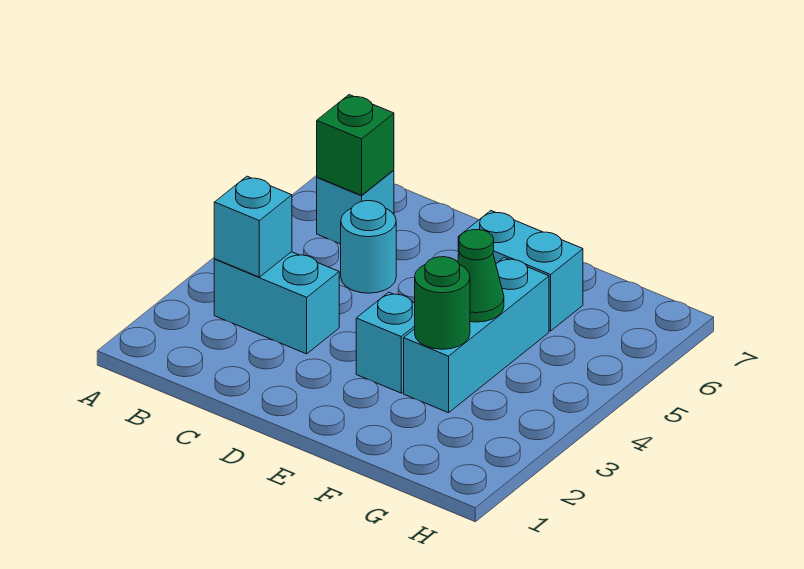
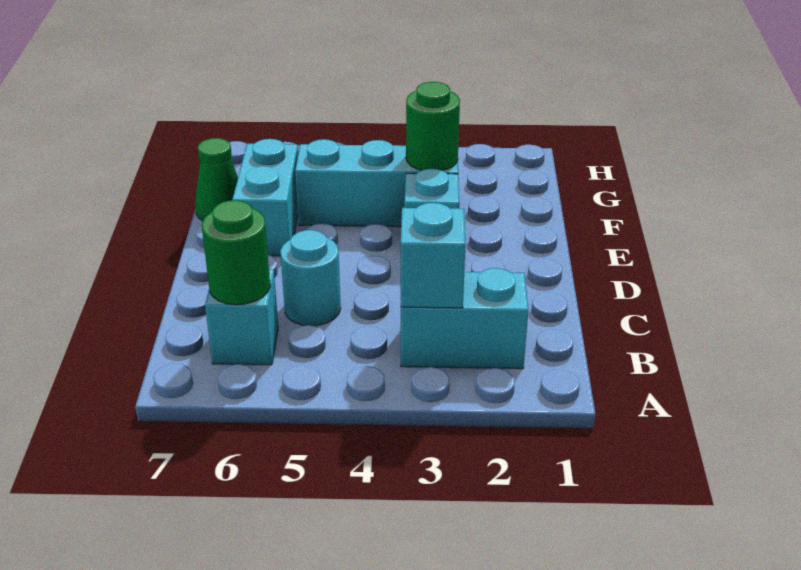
cyan 1x2 brick [214,252,339,354] -> cyan 1x2 brick turned to [401,268,528,369]
green 1x1 brick [317,95,394,195] -> green 1x1 round brick [202,200,270,305]
green 1x1 cone [458,230,504,322] -> green 1x1 cone moved to [195,138,238,221]

